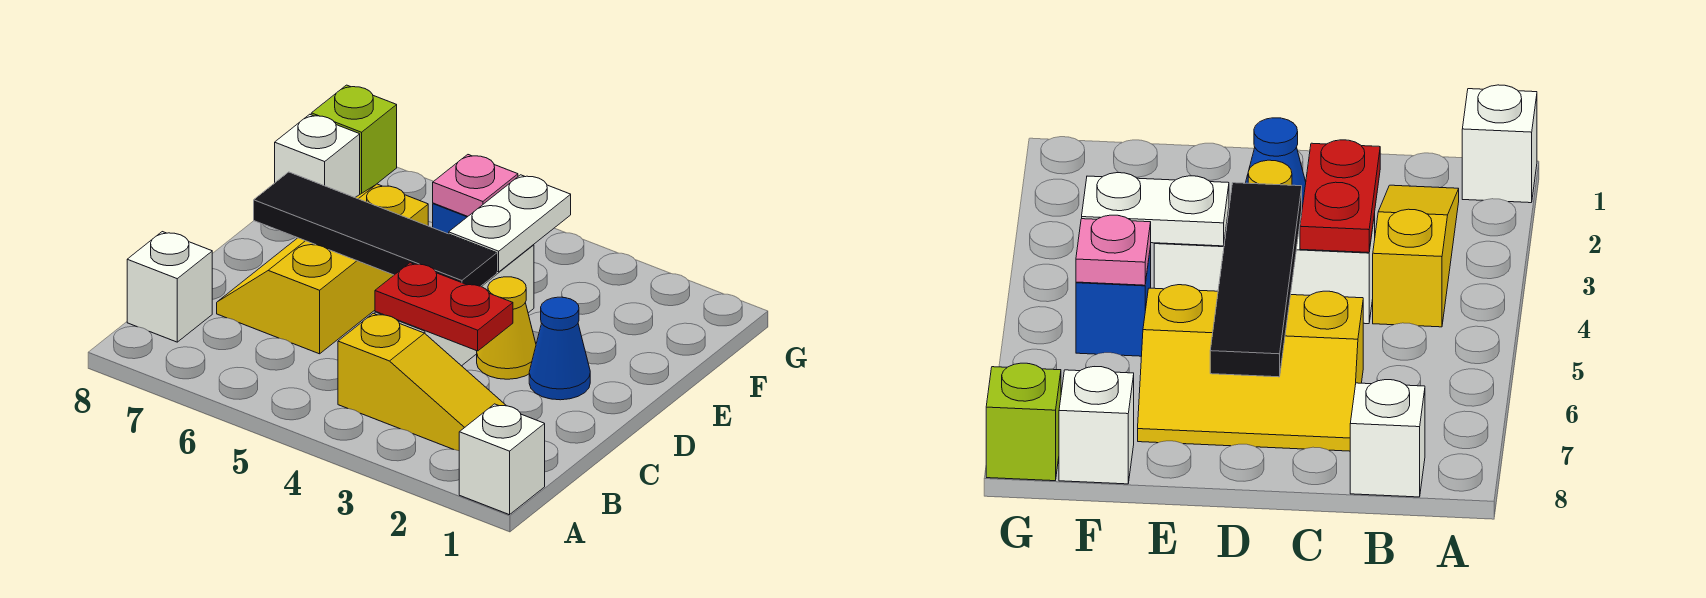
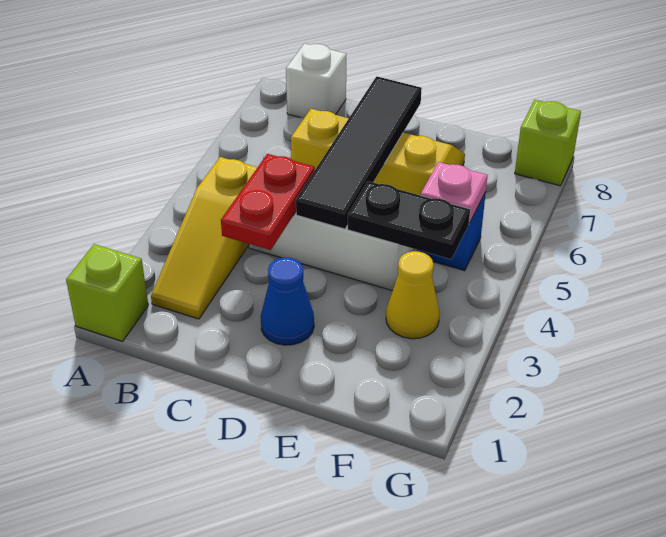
white 1x1 brick [459,404,545,515] -> lime 1x1 brick [66,244,148,341]
yellow 1x1 cone [477,277,536,379] -> yellow 1x1 cone moved to [386,251,440,339]
white 1x2 plate [449,175,571,272] -> black 1x2 plate [348,181,470,259]
white 1x1 brick [275,114,360,197] -> none

